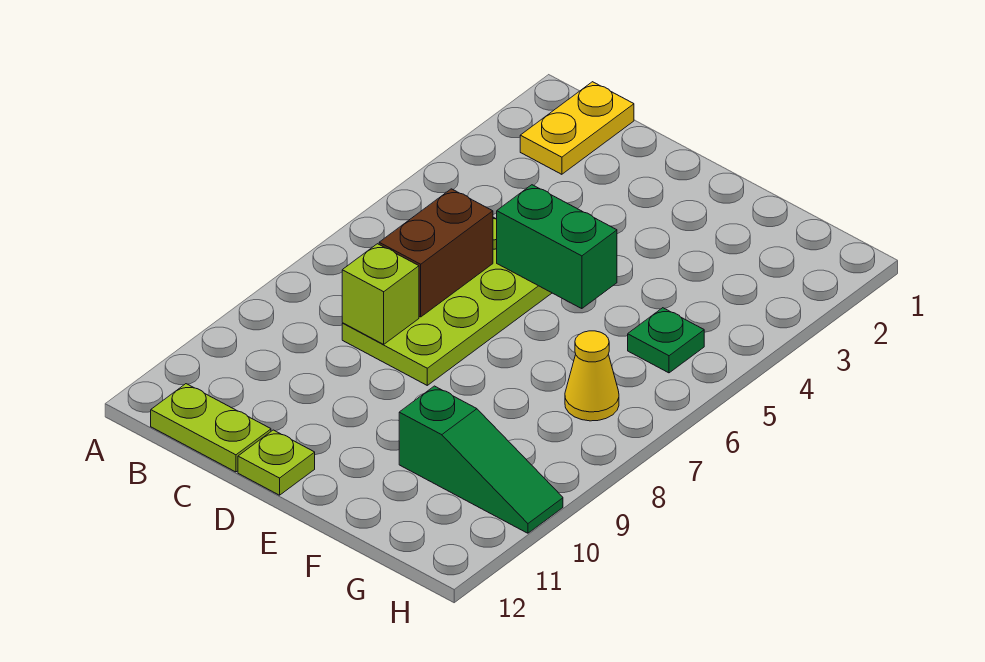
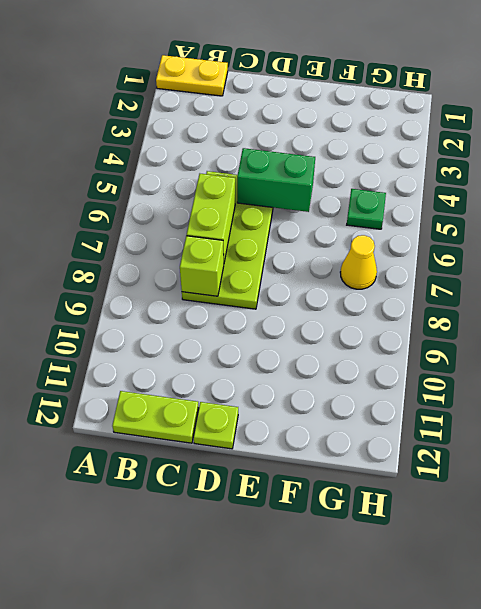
yellow 1x2 plate [520,82,634,174] -> yellow 1x2 plate turned to [156,55,228,96]
brown 1x2 brick [379,189,493,317] -> lime 1x2 brick [187,174,235,262]
green 1x3 slope [399,386,563,533] -> none

